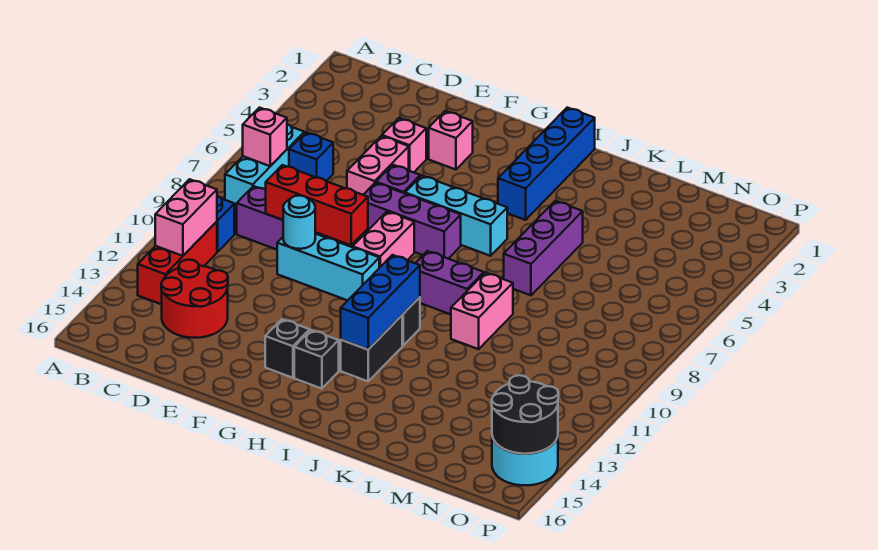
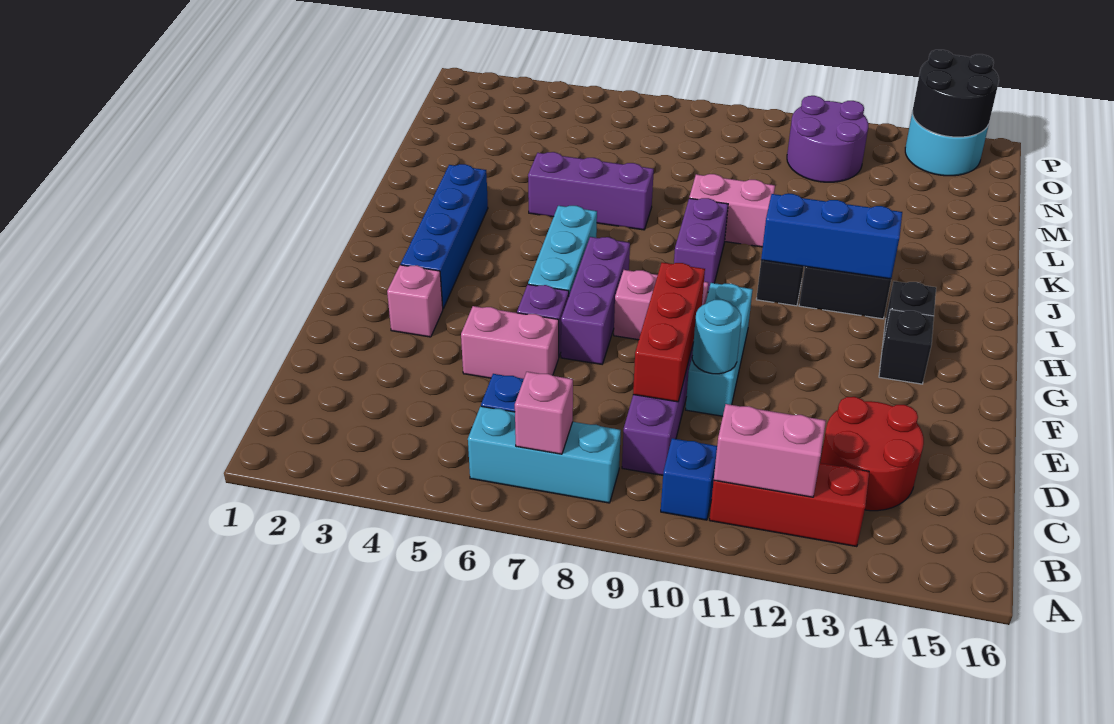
pink 1x1 brick [382,118,426,172] -> none
blue 1x4 brick [498,108,595,220] -> blue 1x4 brick turned to [401,164,488,308]
none -> purple 2x2 round brick [787,96,868,182]

